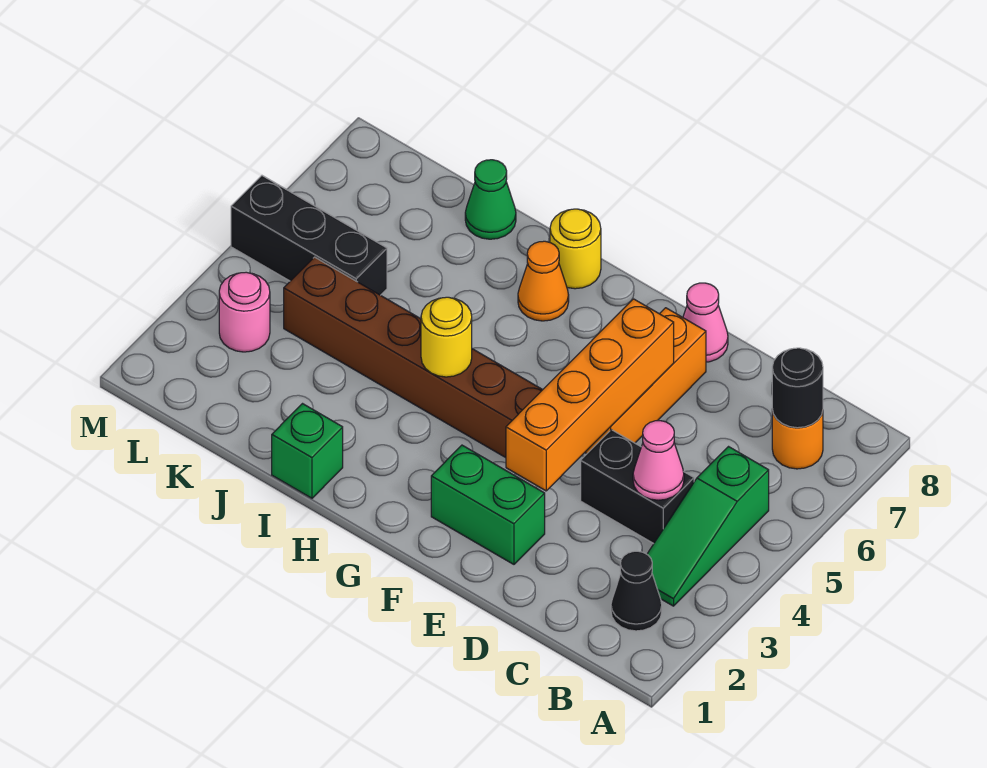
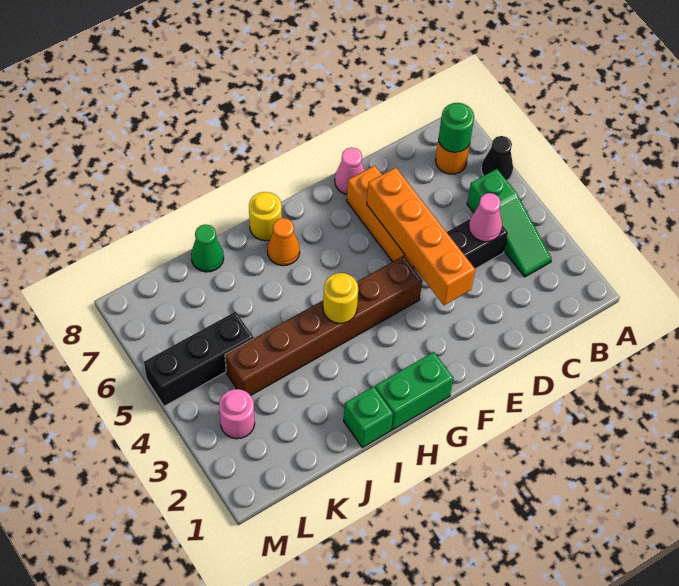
black 1x1 cone [611,551,662,631] -> black 1x1 cone moved to [481,136,513,180]
black 1x1 round brick [772,348,823,428] -> green 1x1 round brick [439,103,474,152]
green 1x2 brick [431,445,545,564] -> green 1x2 brick moved to [375,352,453,430]

